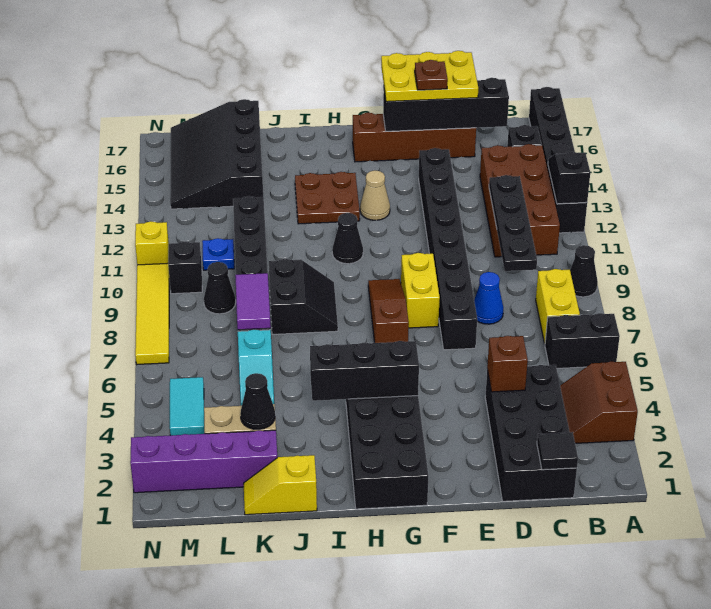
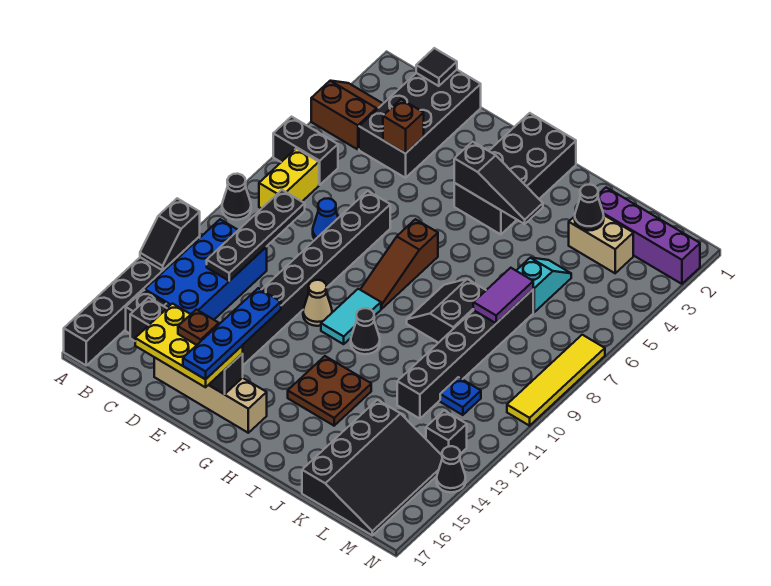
brown 2x2 slope [560,362,638,443] -> brown 2x2 slope turned to [311,81,383,150]
brown 2x4 brick [480,144,560,257] -> blue 2x4 brick [145,219,267,320]
brown 1x4 brick [353,113,476,162] -> tan 1x4 brick [154,357,267,433]
yellow 1x2 brick [401,253,440,328] -> none
none -> blue 1x4 plate [183,288,281,379]
black 1x3 brick [310,341,419,401] -> black 1x3 slope [454,141,543,224]
tan 1x1 cone [360,170,390,220] -> tan 1x1 cone moved to [303,280,332,326]
yellow 1x2 slope [244,455,317,515] -> none
black 1x1 cone [204,262,236,314] -> black 1x1 cone moved to [437,446,466,492]
cyan 1x2 tile [170,377,205,435] -> cyan 1x2 tile moved to [321,289,381,344]
black 1x1 brick [168,241,202,294] -> black 1x1 brick moved to [426,411,467,455]
yellow 1x1 brick [135,221,169,265] -> none

